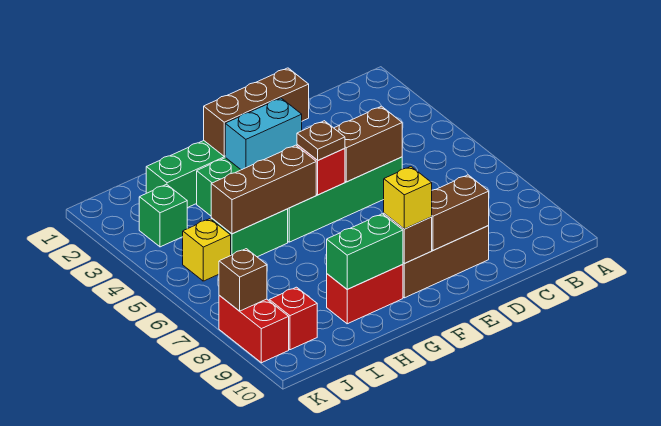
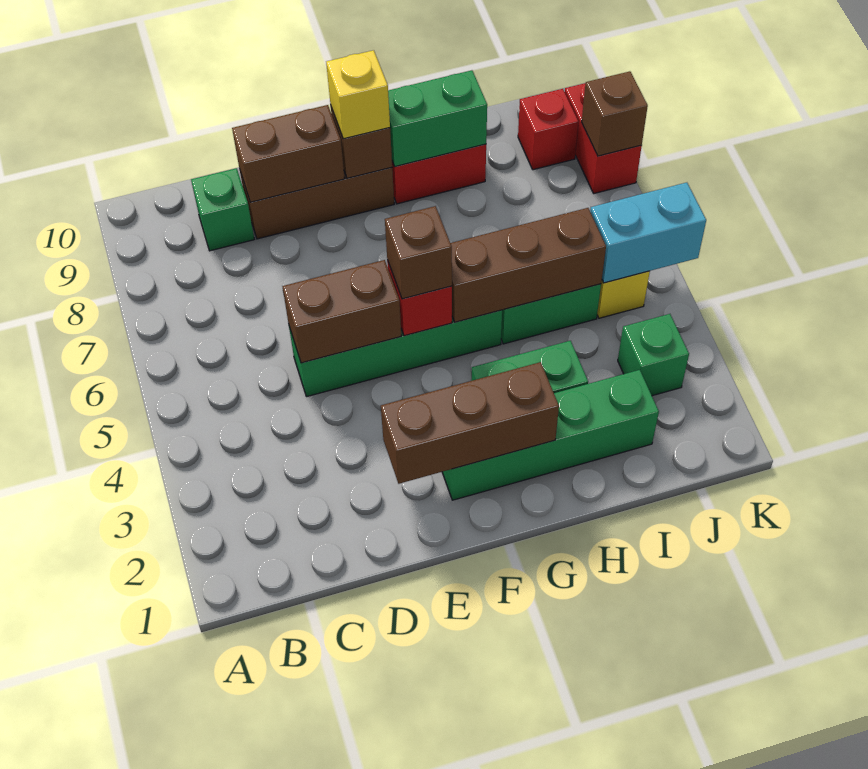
none -> green 1x1 brick [191,168,254,251]
cyan 1x2 brick [225,98,302,170] -> cyan 1x2 brick moved to [590,183,706,283]
brown 1x1 plate [297,121,345,160] -> brown 1x1 brick [385,206,452,299]

